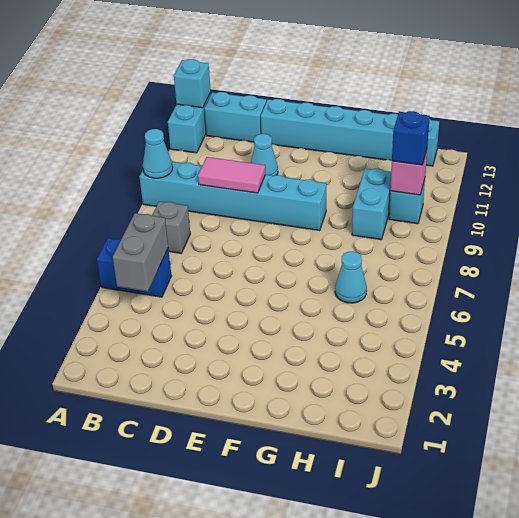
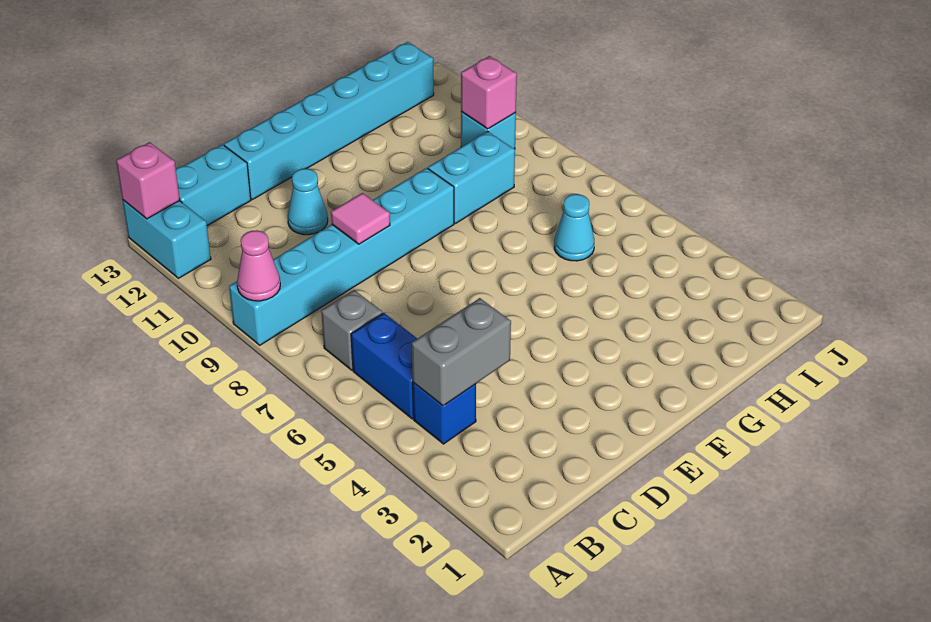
blue 1x2 brick [97,238,171,297] -> blue 1x2 brick turned to [351,313,417,419]
cyan 1x1 cone [143,129,173,178] -> pink 1x1 cone [237,230,280,301]
cyan 1x1 brick [174,59,211,108] -> pink 1x1 brick [116,142,180,219]
grey 1x2 brick [113,213,168,292] -> grey 1x2 brick turned to [412,298,511,406]
pink 1x2 tile [198,157,265,193] -> pink 1x1 tile [331,193,390,244]
cyan 1x2 brick [352,168,391,240] -> cyan 1x2 brick turned to [428,131,515,223]
blue 1x1 brick [392,111,430,165] -> blue 1x1 brick moved to [413,383,476,444]

